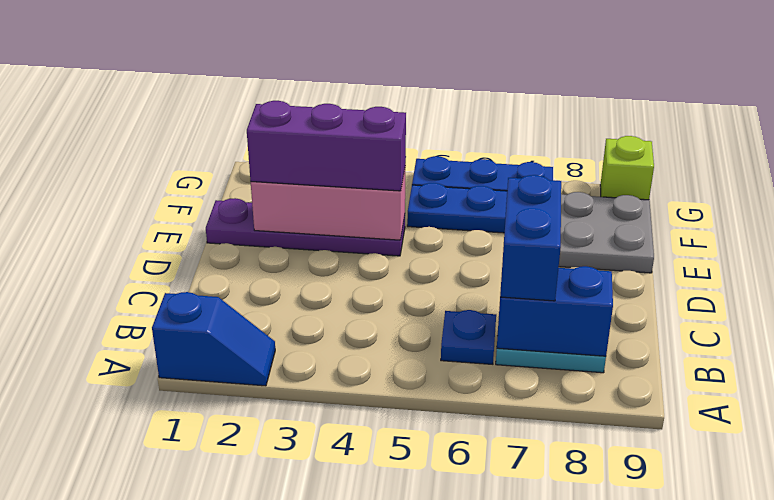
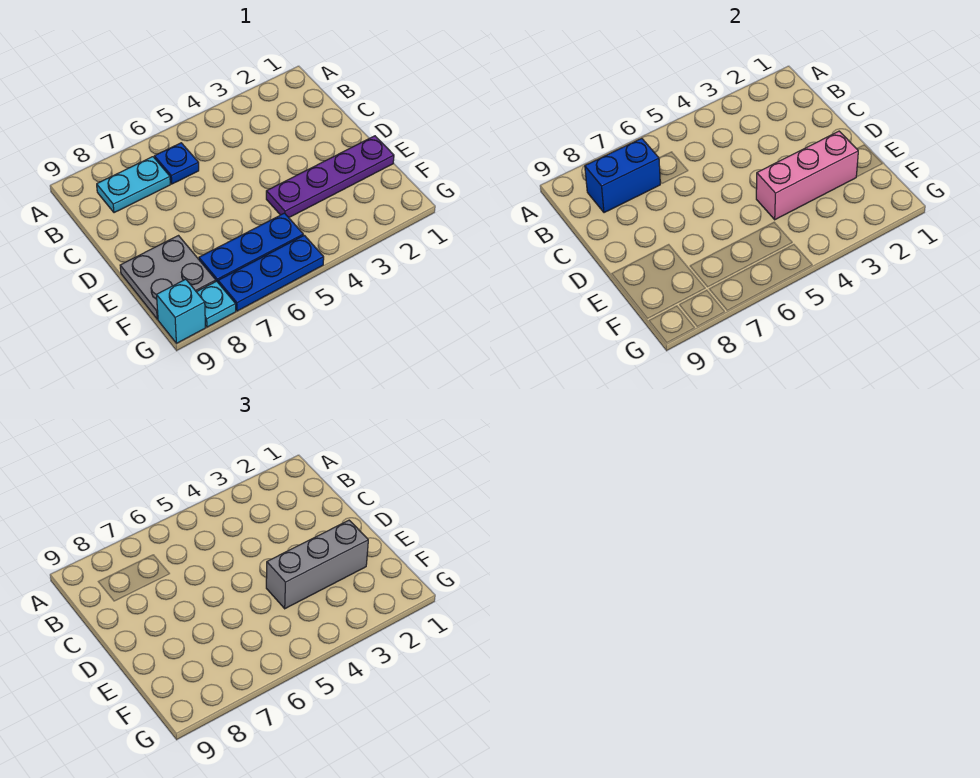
blue 1x2 slope [152,292,275,386] -> none
blue 1x2 brick [500,175,561,301] -> none
purple 1x3 brick [247,101,406,191] -> grey 1x3 brick [266,520,368,609]
none -> cyan 1x1 plate [197,281,236,327]
lime 1x1 brick [600,136,654,200] -> cyan 1x1 brick [157,279,206,343]

